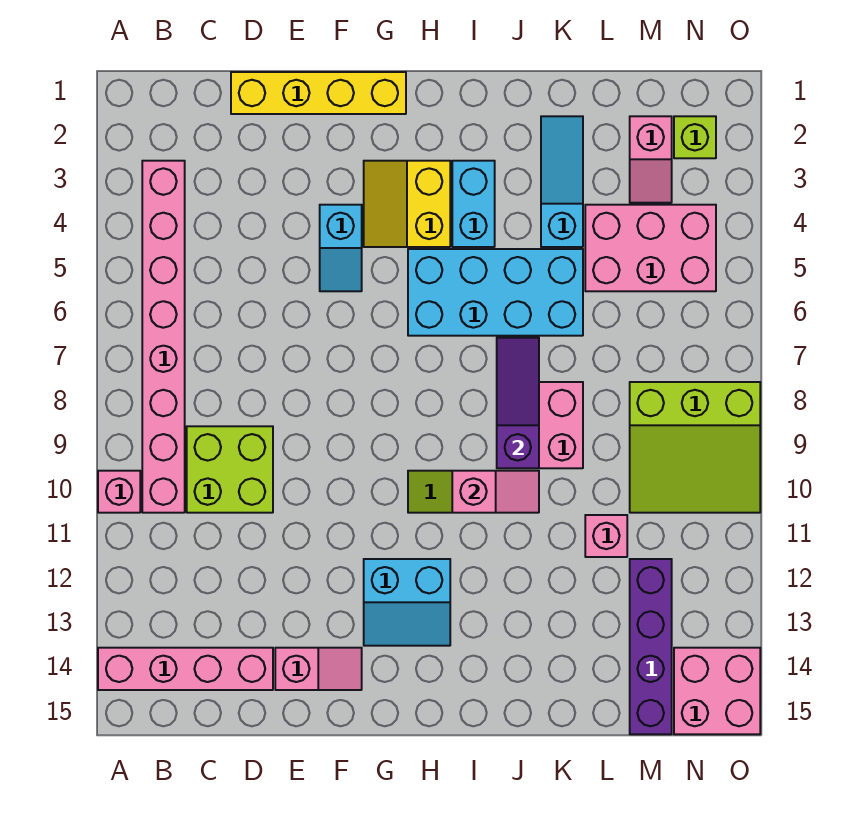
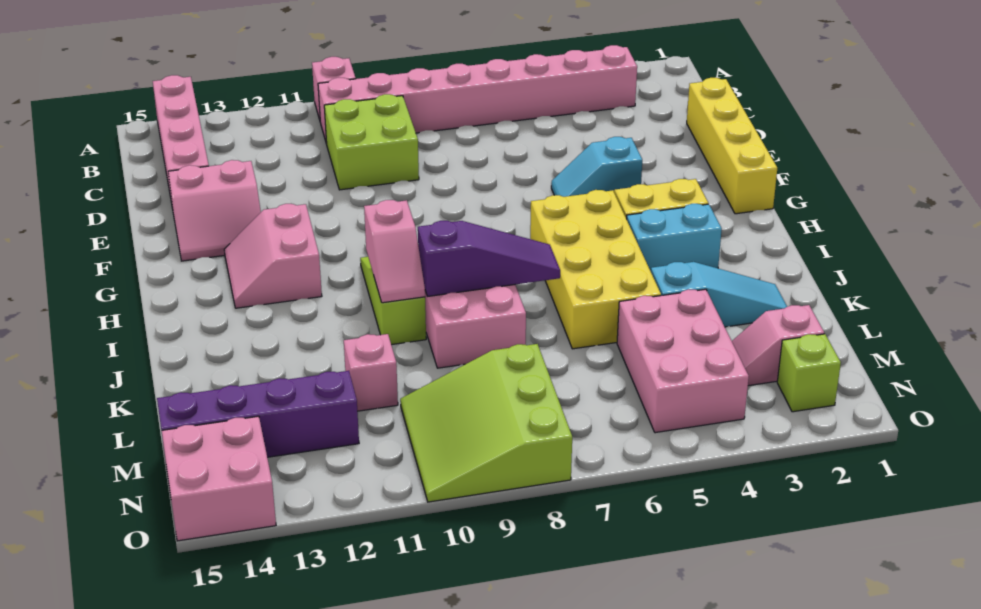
pink 1x2 slope [275,648,362,690] -> pink 2x2 slope [168,160,261,261]
cyan 2x2 slope [364,559,450,646] -> pink 2x2 slope [224,204,322,308]
cyan 2x4 brick [408,249,583,336] -> yellow 2x4 brick [530,190,661,349]

